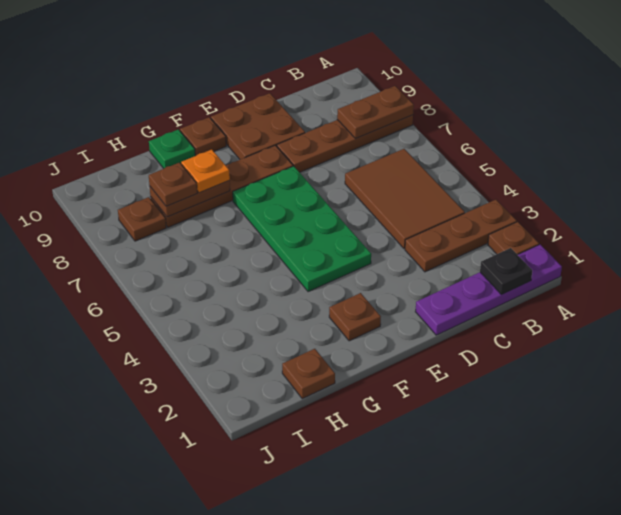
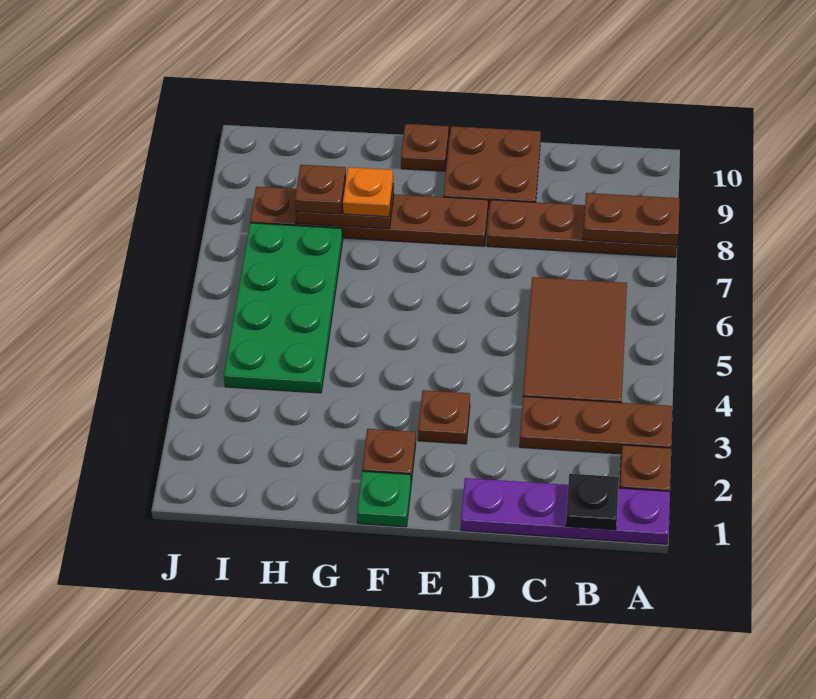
green 2x4 plate [233,166,371,292] -> green 2x4 plate moved to [224,223,343,393]
green 1x1 plate [149,129,195,169] -> green 1x1 plate moved to [357,471,411,527]
brown 1x1 plate [282,349,335,399] -> brown 1x1 plate moved to [418,390,470,444]

